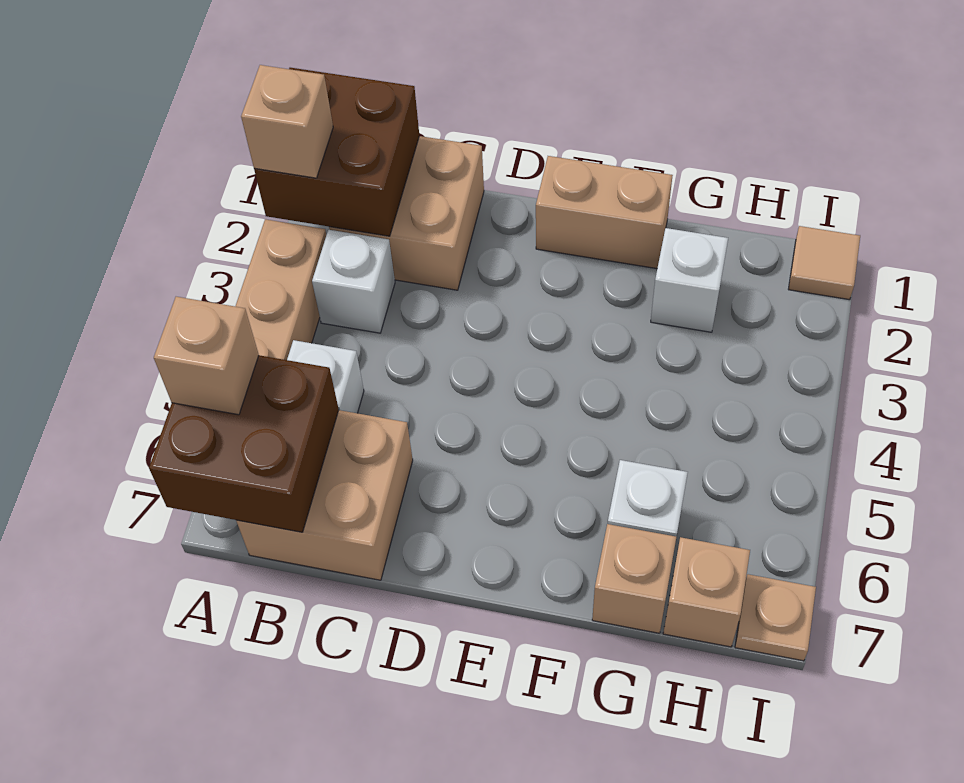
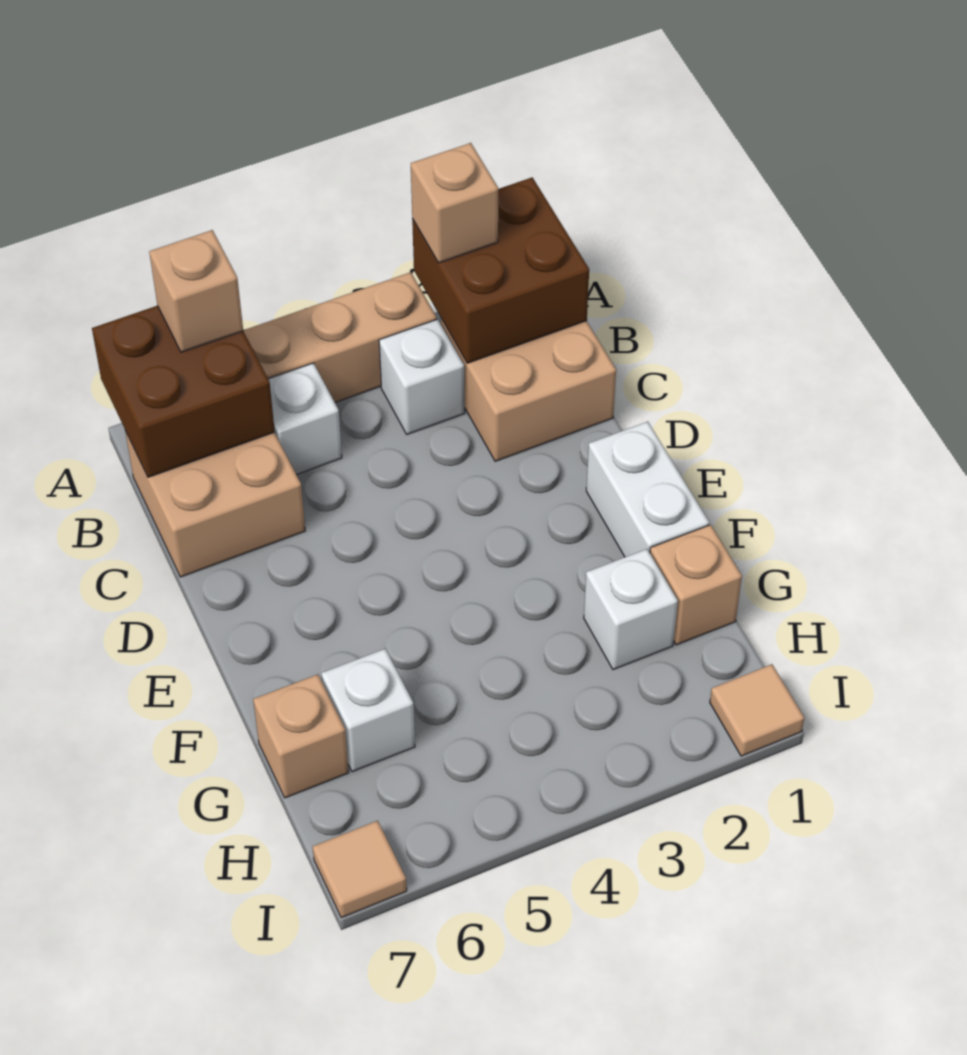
tan 1x2 brick [536,156,673,269] -> white 1x2 brick [586,422,709,557]
tan 1x1 brick [663,537,750,647] -> tan 1x1 brick moved to [650,525,742,645]
tan 1x1 plate [735,574,816,661] -> tan 1x1 tile [313,821,407,918]

